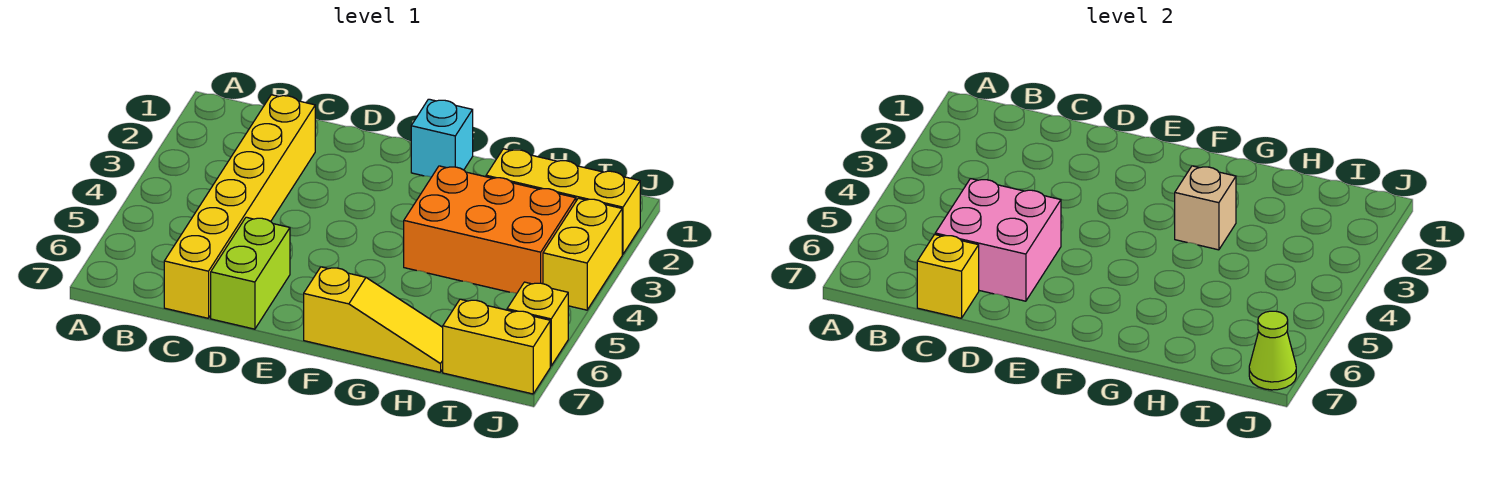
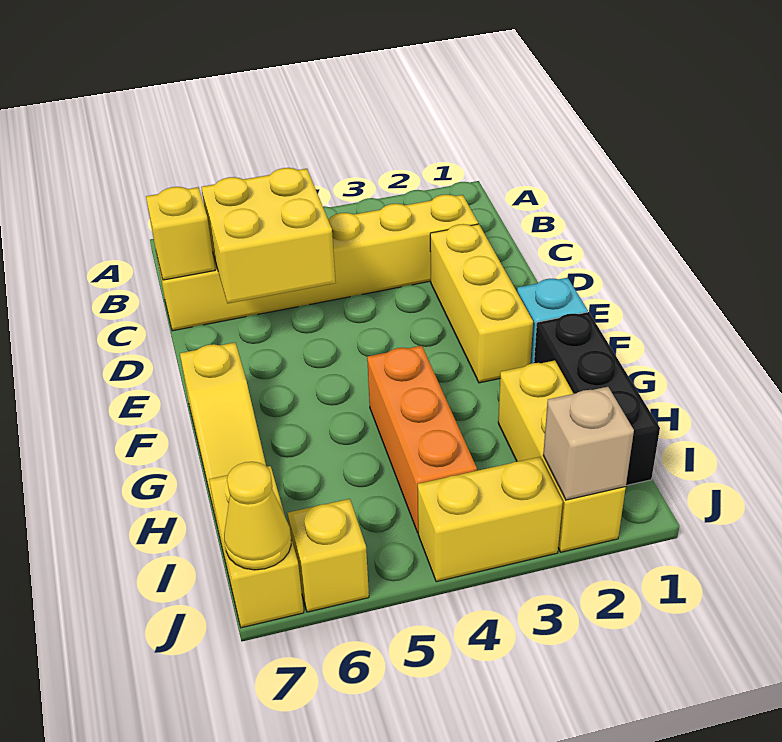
pink 2x2 brick [935,179,1061,301] -> yellow 2x2 brick [201,168,336,303]
none -> yellow 1x3 brick [430,224,533,383]
lime 1x2 brick [211,217,290,329] -> none
none -> black 1x3 brick [534,312,660,485]
orange 2x3 brick [404,166,576,293] -> orange 1x3 brick [367,346,477,533]
tan 1x1 brick [1175,166,1236,250] -> tan 1x1 brick moved to [543,387,634,500]
lime 1x1 cone [1249,311,1296,390] -> yellow 1x1 cone [224,462,291,570]

